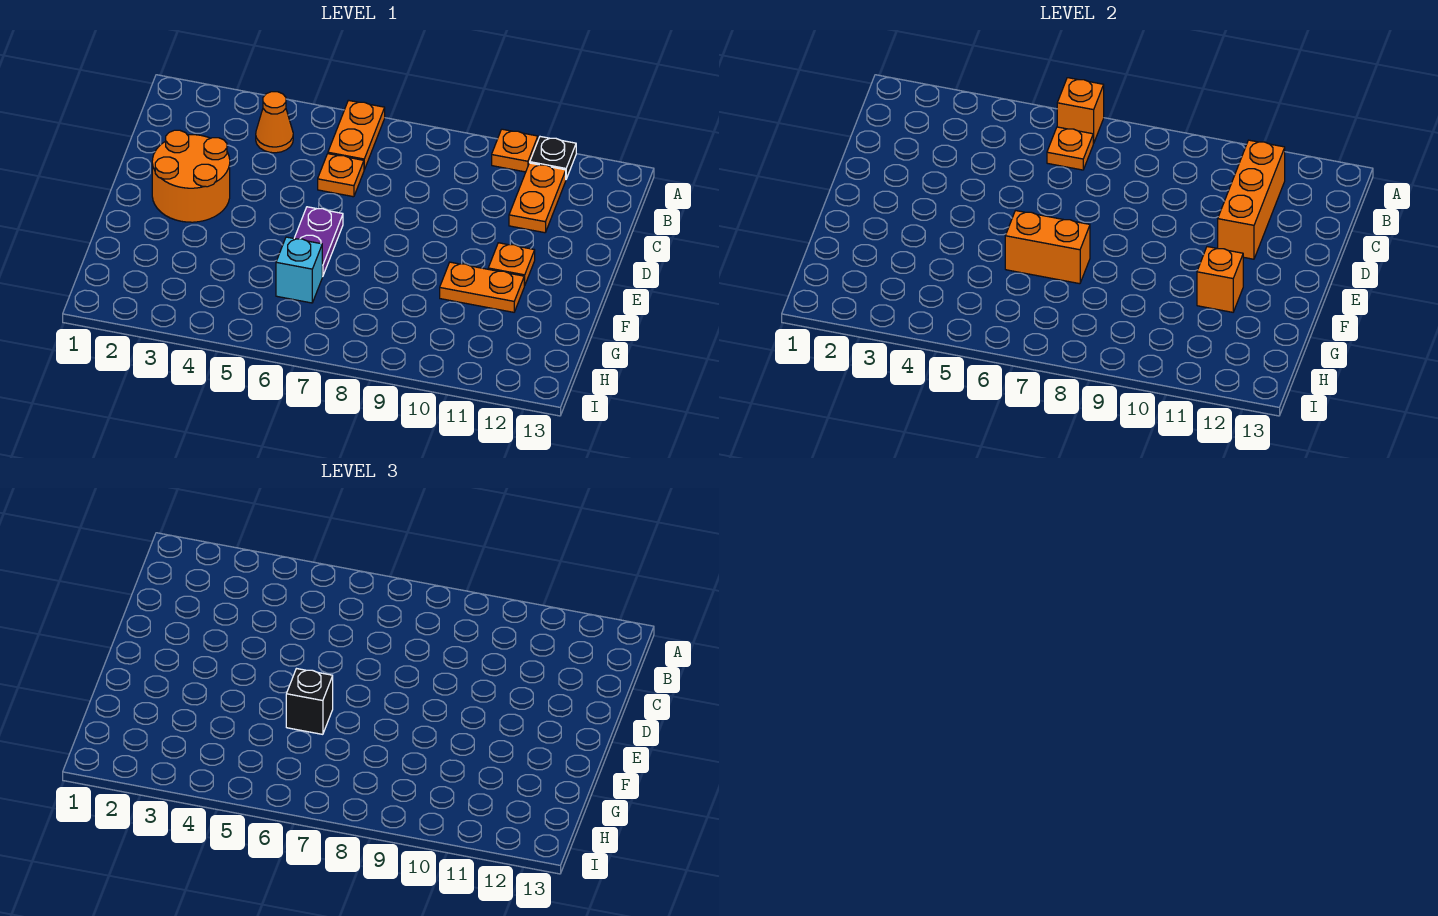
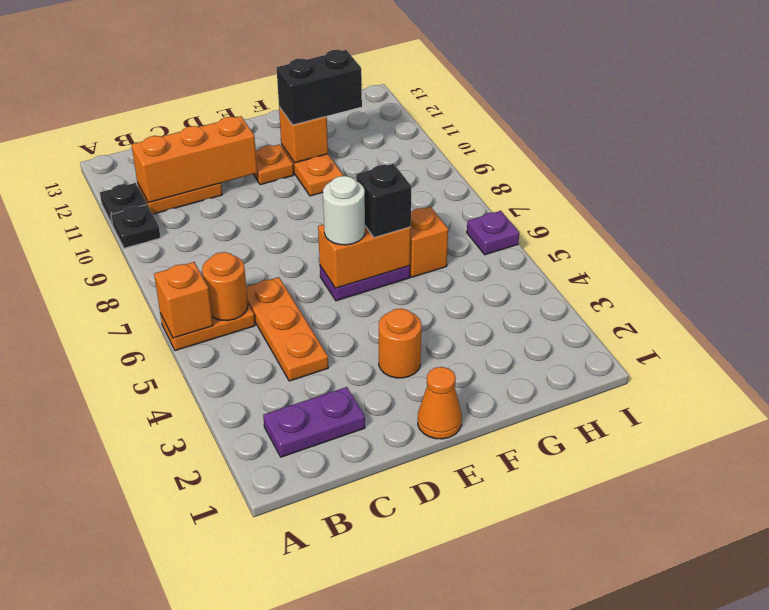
orange 1x1 plate [492,129,538,172] -> black 1x1 plate [111,205,161,248]
none -> purple 1x2 plate [263,387,365,457]
orange 1x1 cone [256,92,293,153] -> orange 1x1 cone moved to [418,367,462,439]
orange 1x1 plate [1047,127,1093,170] -> orange 1x1 round brick [202,252,248,321]
orange 1x1 plate [318,154,364,197] -> orange 1x3 plate [246,277,328,381]
orange 2x2 round brick [152,130,230,222] -> orange 1x1 round brick [379,309,421,378]
none -> white 1x1 round brick [323,176,365,245]
orange 1x2 brick [1005,211,1090,284] -> orange 1x2 brick turned to [318,224,411,288]
none -> black 1x2 brick [276,50,362,125]
cyan 1x1 brick [276,237,322,303] -> orange 1x1 brick [410,207,448,277]
none -> purple 1x1 plate [467,211,519,255]

